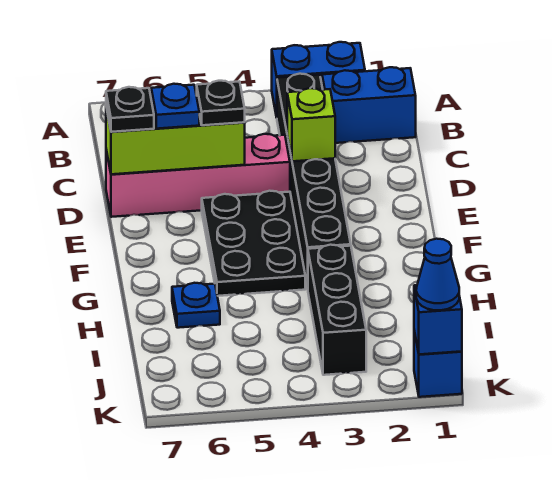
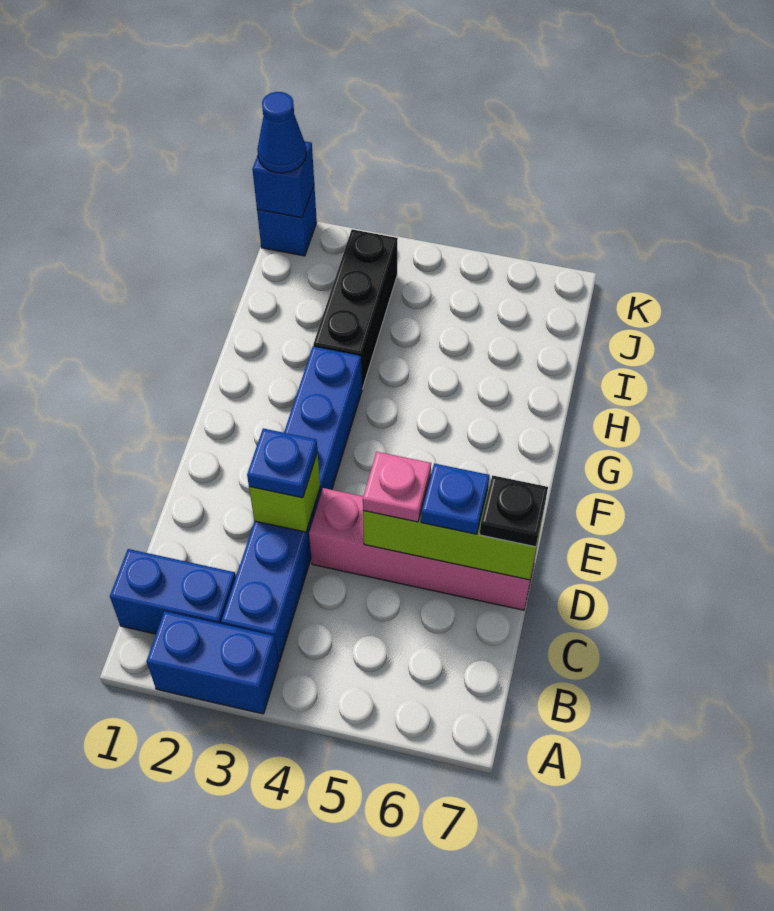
black 1x6 brick [277,74,351,289] -> blue 1x6 brick [221,346,362,662]
black 1x1 plate [197,81,245,125] -> pink 1x1 plate [363,452,431,522]
black 2x3 plate [202,191,305,296] -> none
blue 1x1 plate [172,283,220,328] -> blue 1x1 plate moved to [247,428,318,498]

